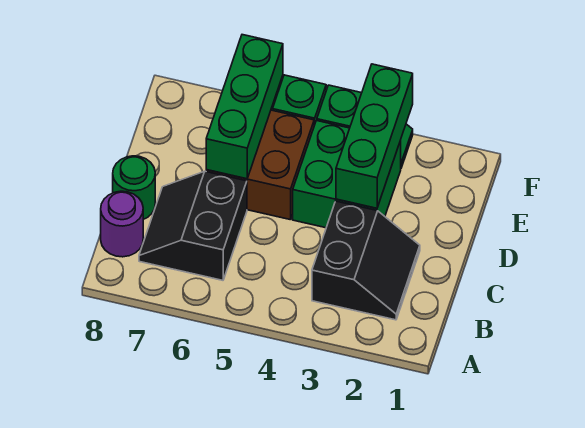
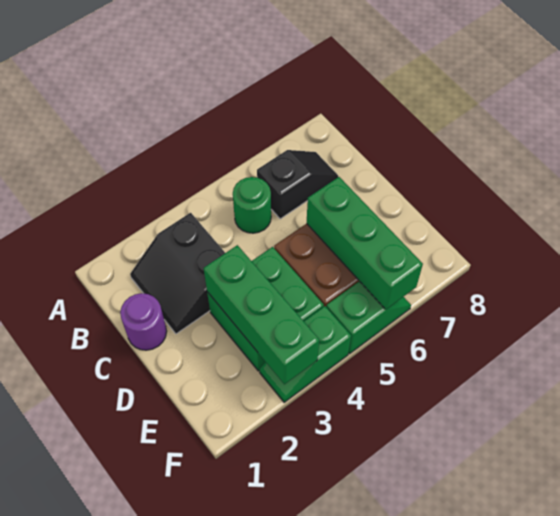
black 2x2 slope [139,171,247,280] -> black 1x2 slope [257,150,338,219]
purple 1x1 round brick [101,191,143,257] -> purple 1x1 round brick moved to [120,293,167,350]
green 1x1 round brick [113,156,155,219] -> green 1x1 round brick moved to [233,177,271,233]

